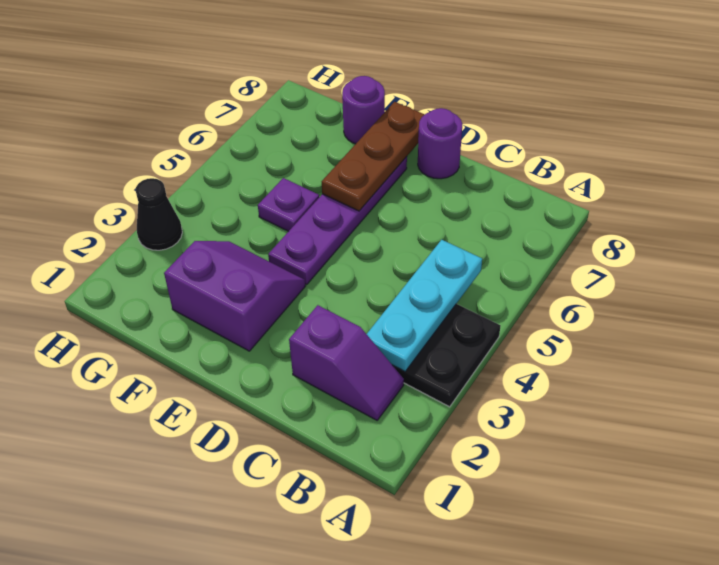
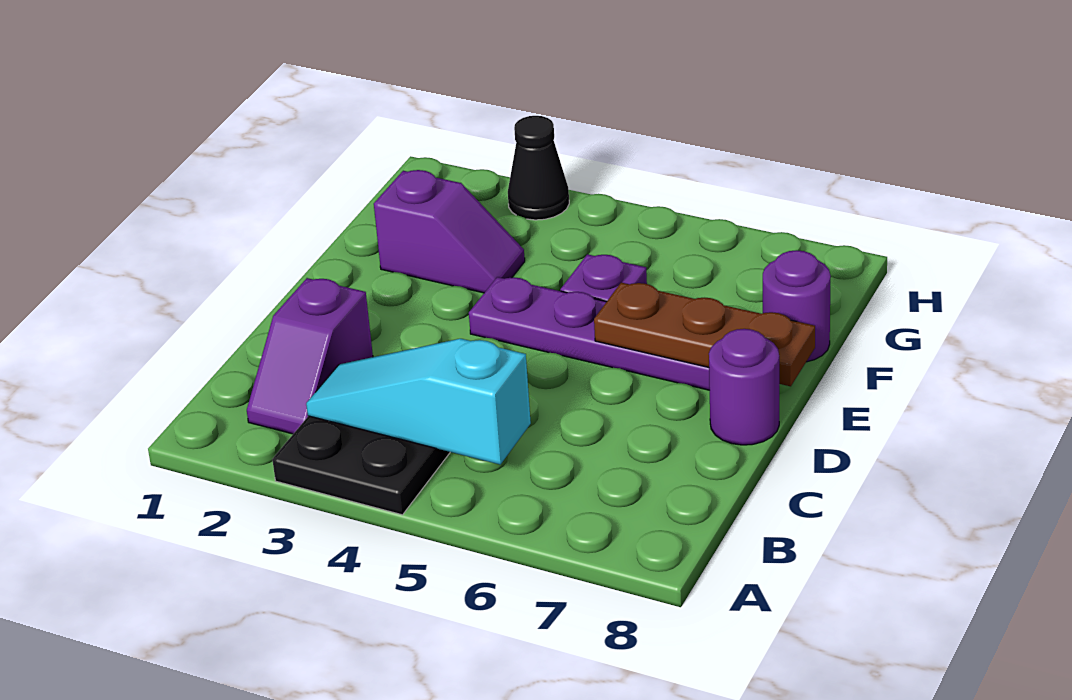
cyan 1x3 plate [367,240,482,372] -> cyan 1x3 slope [306,339,531,464]
purple 2x2 slope [164,241,305,351] -> purple 1x2 slope [374,170,525,293]

